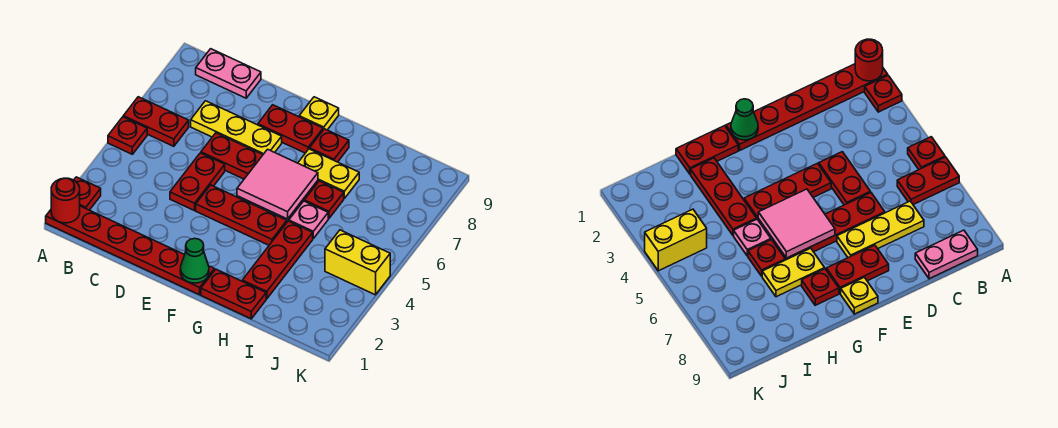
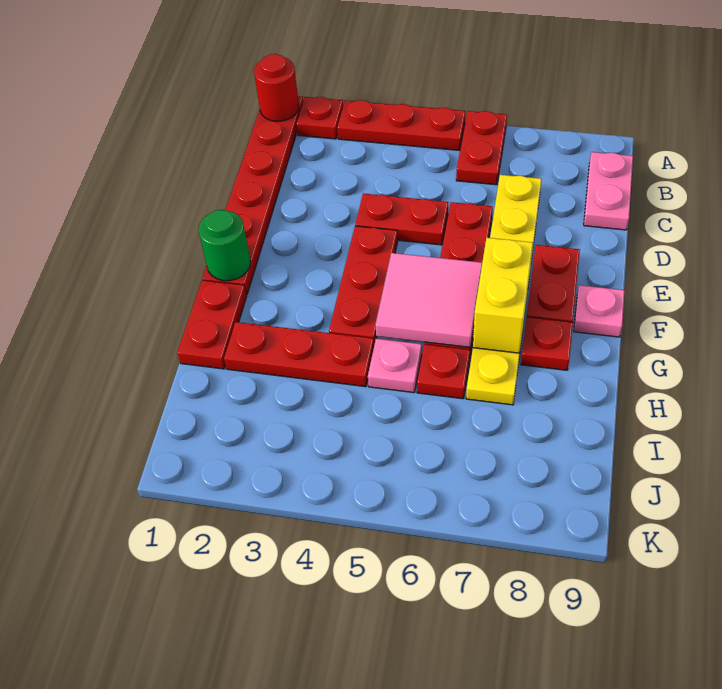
red 1x1 plate [108,117,147,154] -> red 1x3 plate [337,100,465,150]
green 1x1 cone [180,239,209,283] -> green 1x1 round brick [198,210,251,281]
yellow 1x1 plate [299,97,339,130] -> pink 1x1 plate [574,285,625,337]
yellow 1x2 brick [325,230,390,295] -> yellow 1x2 brick moved to [473,238,533,353]

